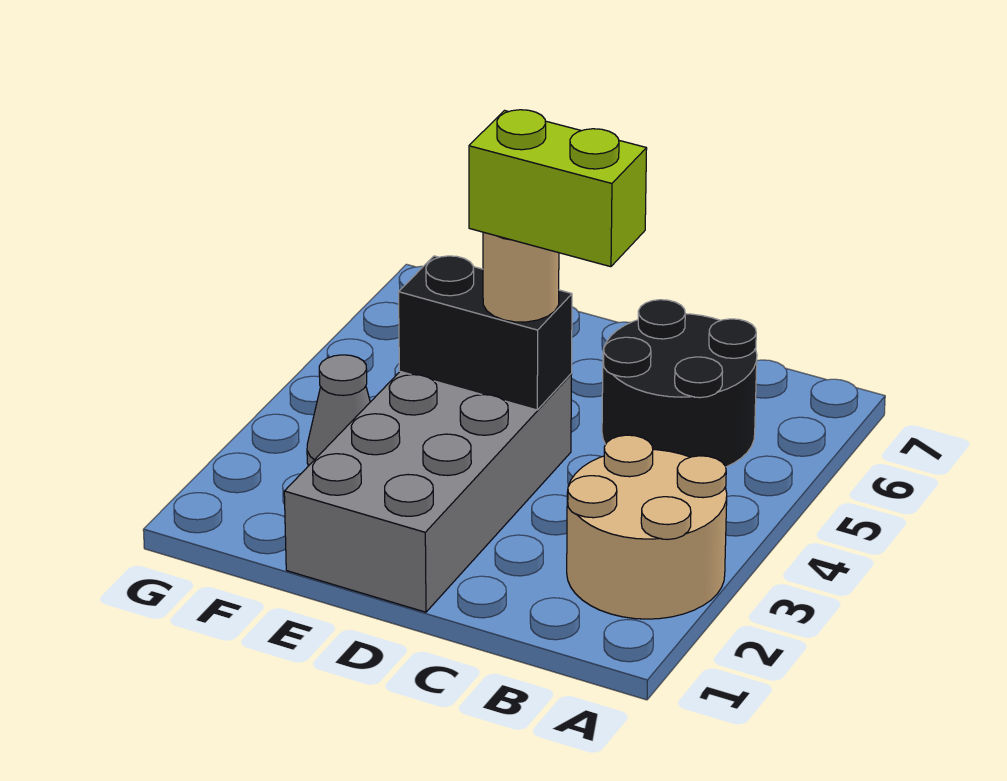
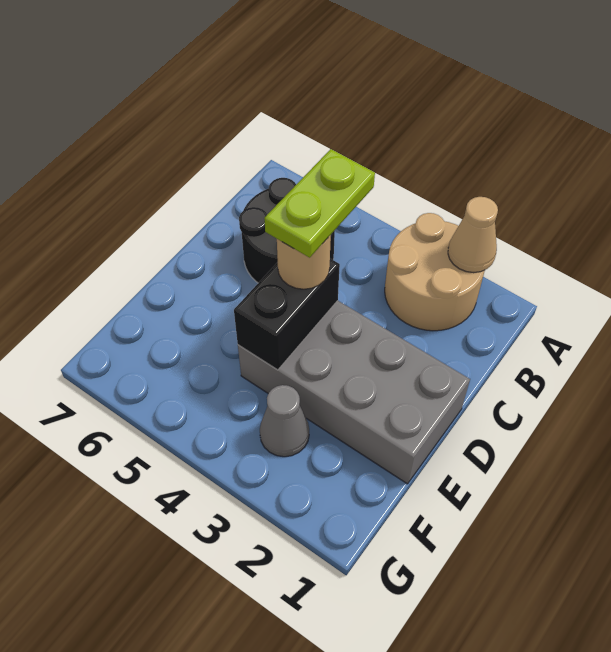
none -> tan 1x1 cone [448,197,498,273]
lime 1x2 brick [469,110,647,267] -> lime 1x2 plate [264,149,375,258]

